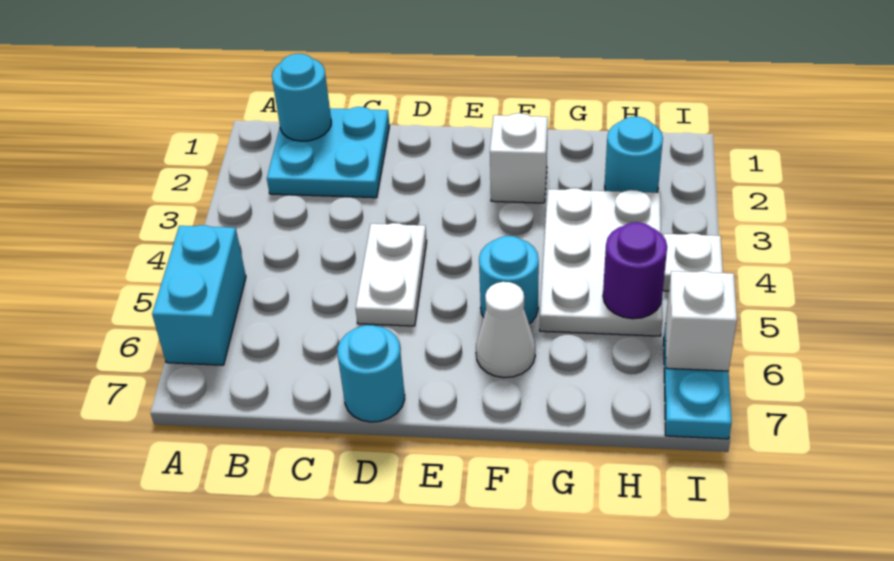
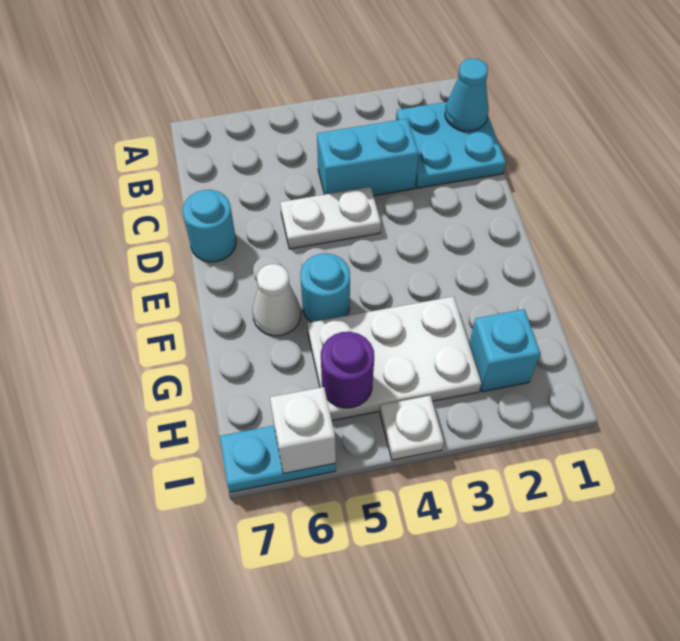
cyan 1x2 brick [152,225,246,365] -> cyan 1x2 brick moved to [317,119,419,196]
cyan 1x1 round brick [272,54,331,141] -> cyan 1x1 cone [445,59,489,131]
white 1x1 brick [490,113,548,203] -> none
cyan 1x1 round brick [605,117,663,193] -> cyan 1x1 brick [469,309,540,392]

